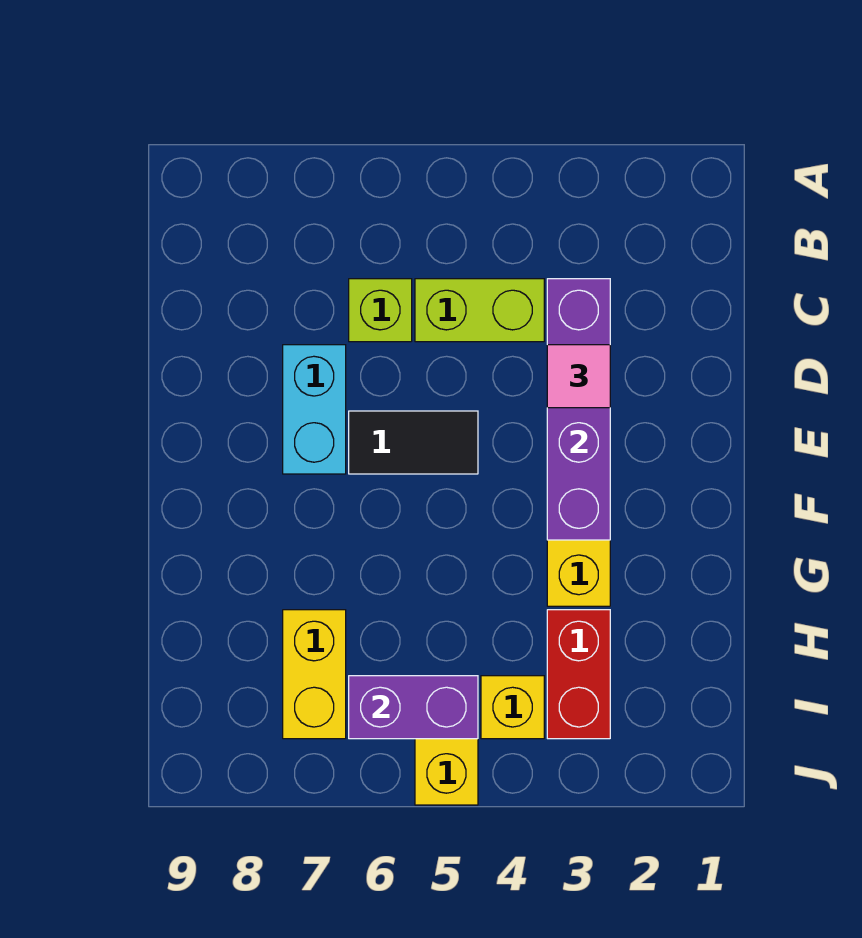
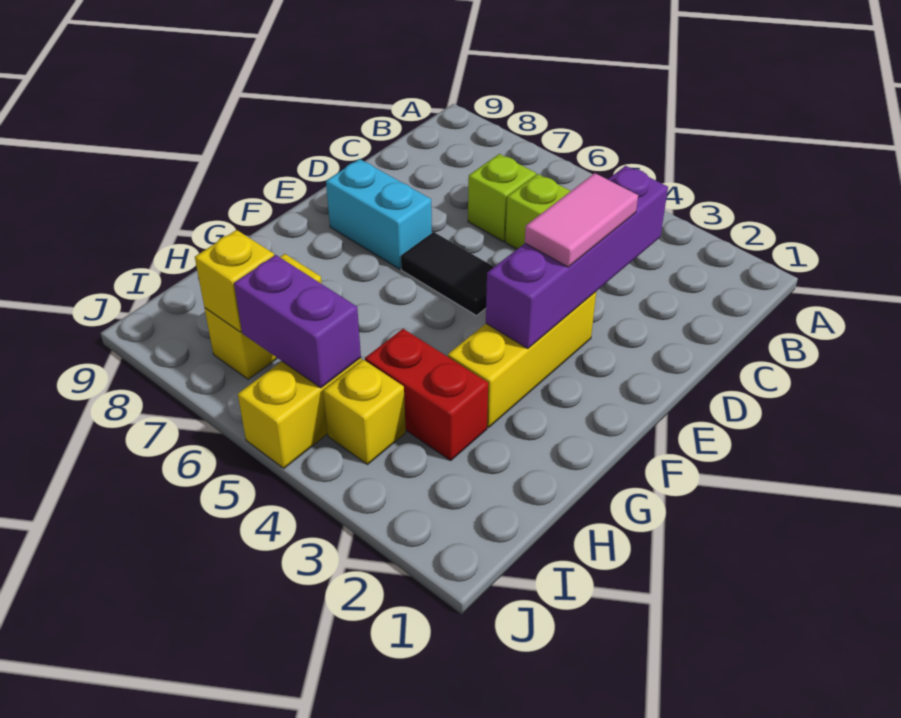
pink 1x1 tile [547,345,610,408] -> pink 1x2 tile [525,173,638,267]
cyan 1x2 brick [283,345,346,474] -> cyan 1x2 brick turned to [326,159,432,269]
red 1x2 brick [547,610,610,739] -> red 1x2 brick turned to [365,329,488,461]
none -> yellow 1x1 brick [195,230,274,332]

